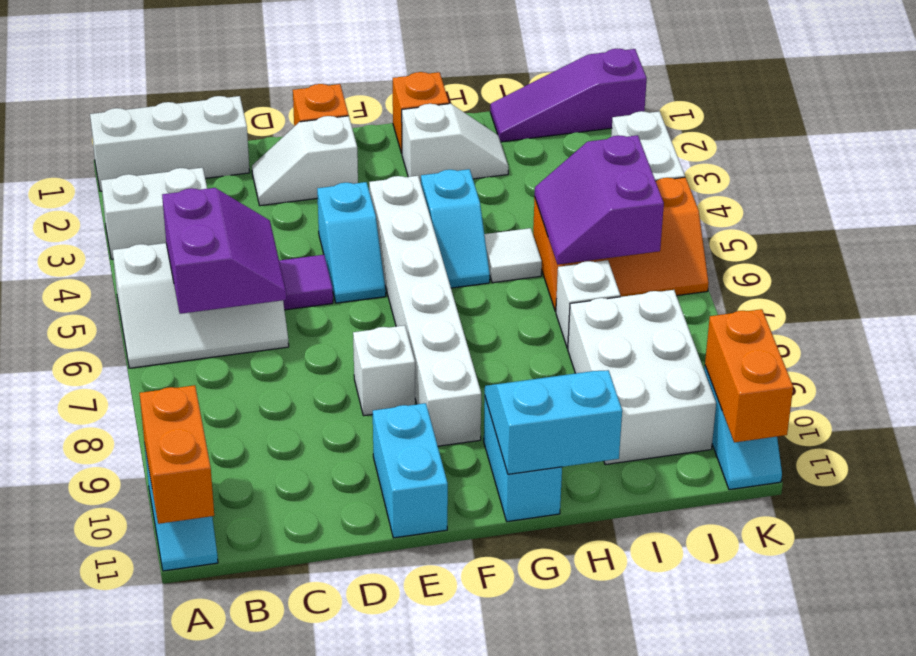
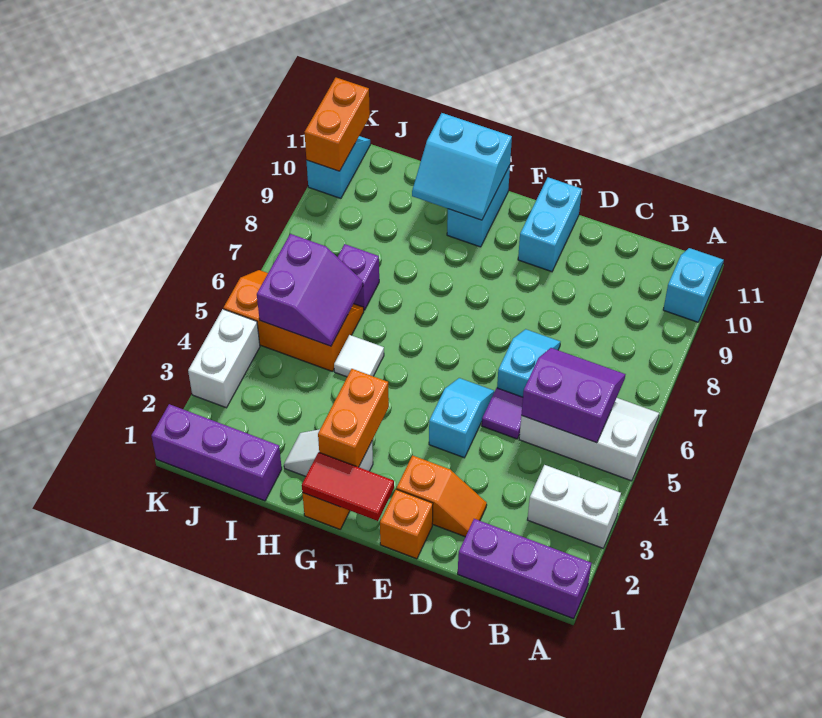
white 1x3 brick [90,96,250,191] -> purple 1x3 brick [458,519,591,619]
orange 1x2 brick [140,385,214,524] -> orange 1x2 brick moved to [318,369,389,467]
purple 2x2 slope [162,188,286,314] -> purple 2x2 slope turned to [521,348,625,443]
white 1x2 slope [252,116,358,206] -> orange 1x2 slope [397,455,487,537]
white 1x1 brick [353,325,415,416] -> none
none -> red 1x2 tile [302,452,394,521]
white 1x6 brick [369,176,481,446] -> none
cyan 1x2 slope [421,169,490,288] -> cyan 1x2 slope moved to [497,329,560,397]
purple 1x3 slope [490,48,647,142] -> purple 1x3 brick [151,404,282,501]
white 1x1 brick [556,260,620,348] -> purple 1x1 brick [338,244,379,310]
white 2x3 brick [568,290,716,465] -> none

